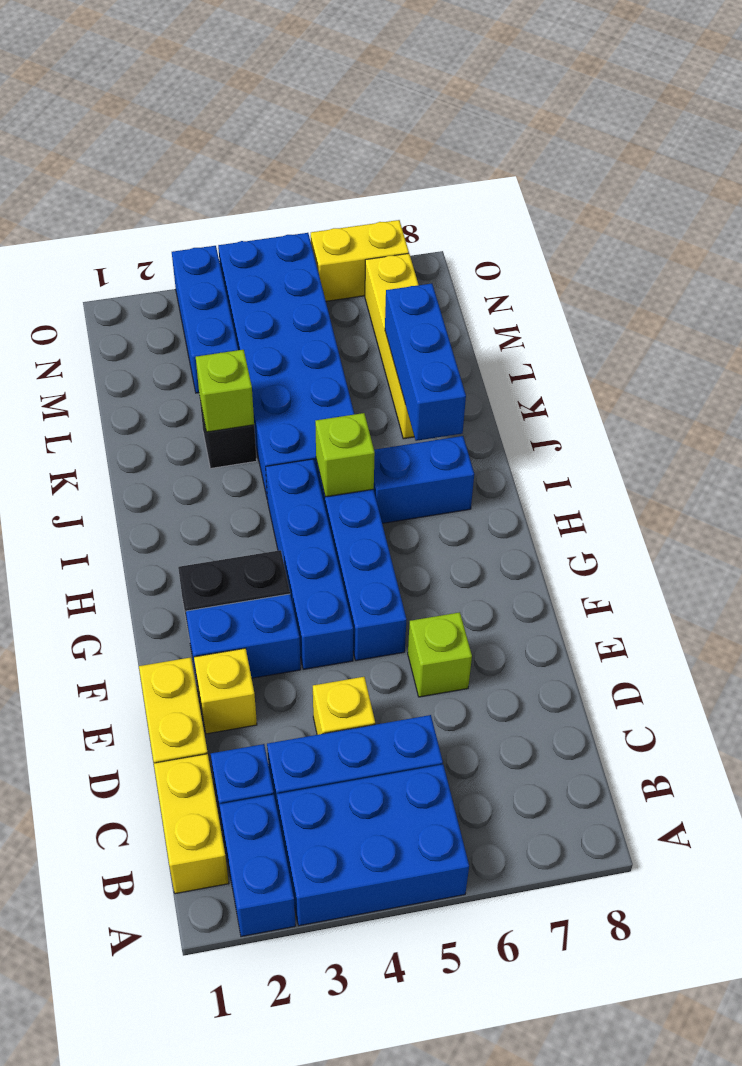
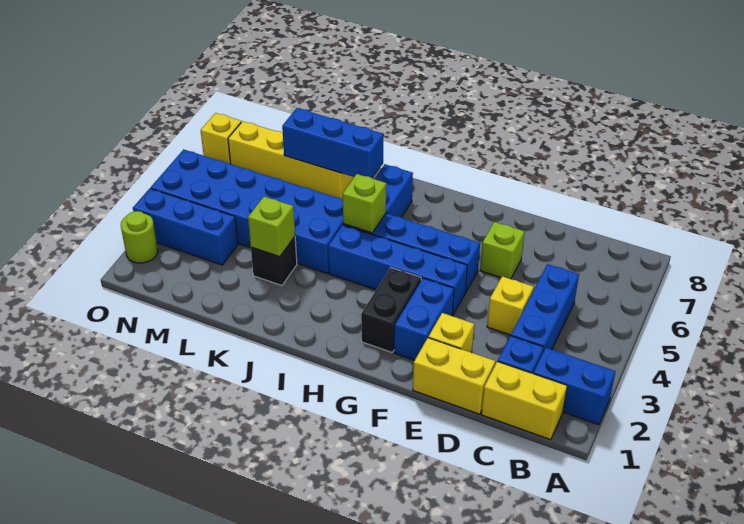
blue 2x3 brick [277,765,469,926] -> none
none -> lime 1x1 round brick [121,211,158,263]
yellow 1x2 brick [311,220,409,301] -> yellow 1x1 brick [201,113,241,164]

